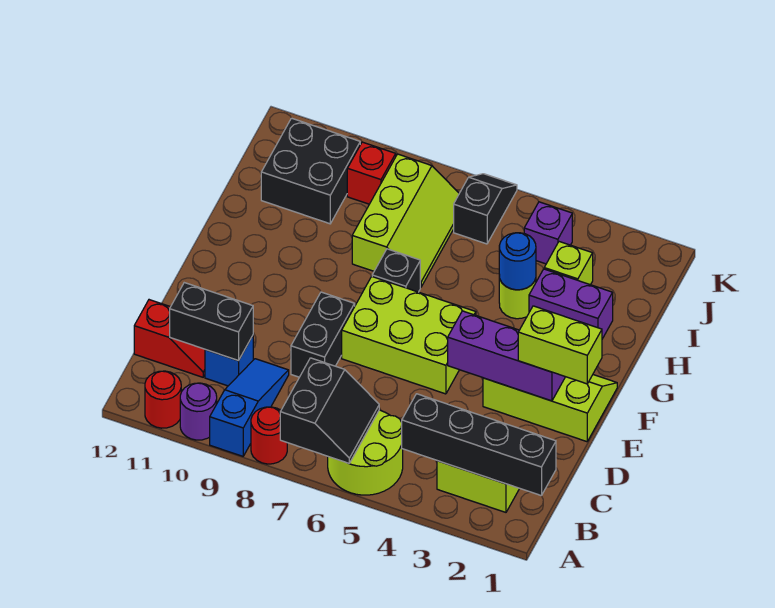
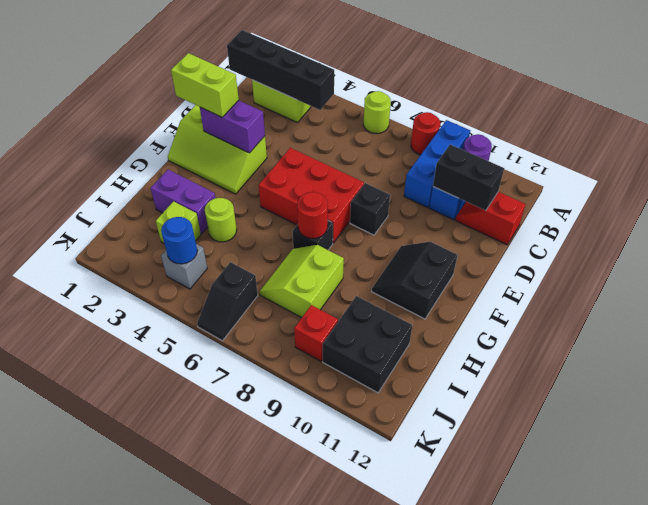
lime 2x2 round brick [328,410,403,495] -> lime 1x1 round brick [363,91,391,134]
black 2x2 slope [280,358,379,463] -> black 2x2 slope moved to [372,242,457,319]
blue 1x3 slope [210,359,289,456] -> blue 1x3 brick [404,120,470,208]
red 1x1 round brick [145,371,181,428] -> red 1x1 round brick moved to [297,192,328,239]
black 1x2 brick [291,292,355,377] -> black 1x1 brick [350,183,390,235]
purple 1x3 brick [448,311,565,401] -> purple 1x2 brick [200,100,265,153]
lime 2x3 brick [342,276,476,394] -> red 2x3 brick [259,148,364,243]
blue 1x1 round brick [499,233,536,290] -> blue 1x1 round brick moved to [161,217,197,264]
lime 2x3 slope [352,154,459,287] -> lime 2x2 slope [260,245,344,318]
purple 1x1 brick [524,202,572,264] -> grey 1x1 brick [161,244,207,289]

